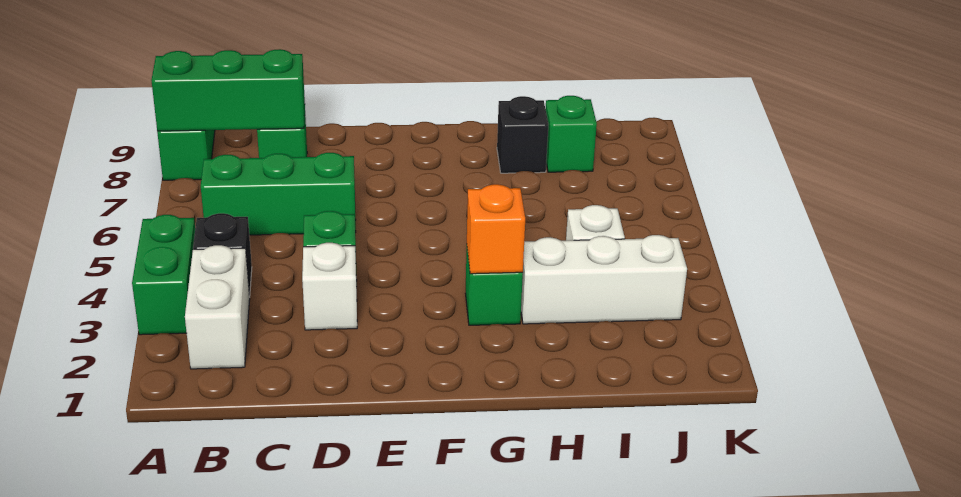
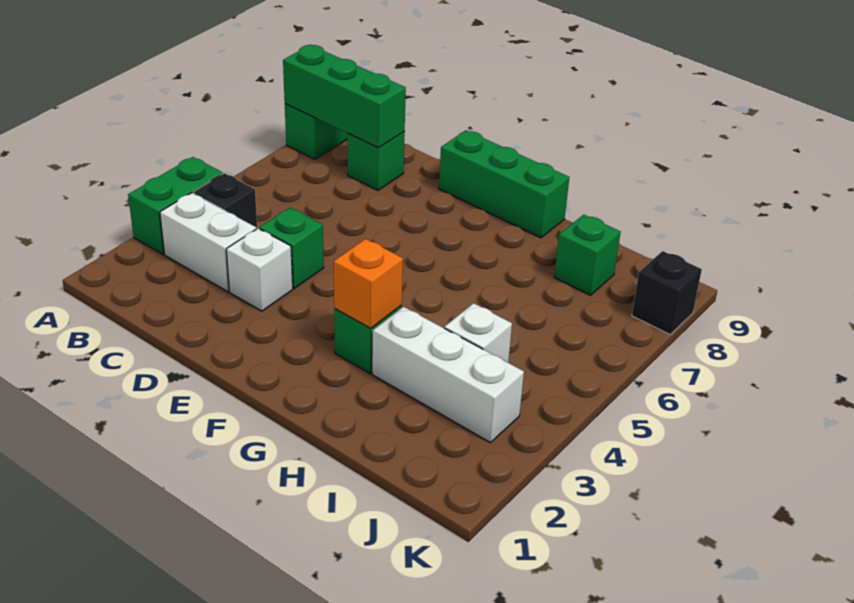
white 1x2 brick [185,245,250,369] -> white 1x2 brick turned to [160,193,256,292]
green 1x3 brick [201,153,356,235] -> green 1x3 brick moved to [439,130,569,238]
black 1x1 brick [497,96,548,173] -> black 1x1 brick moved to [632,251,702,334]

